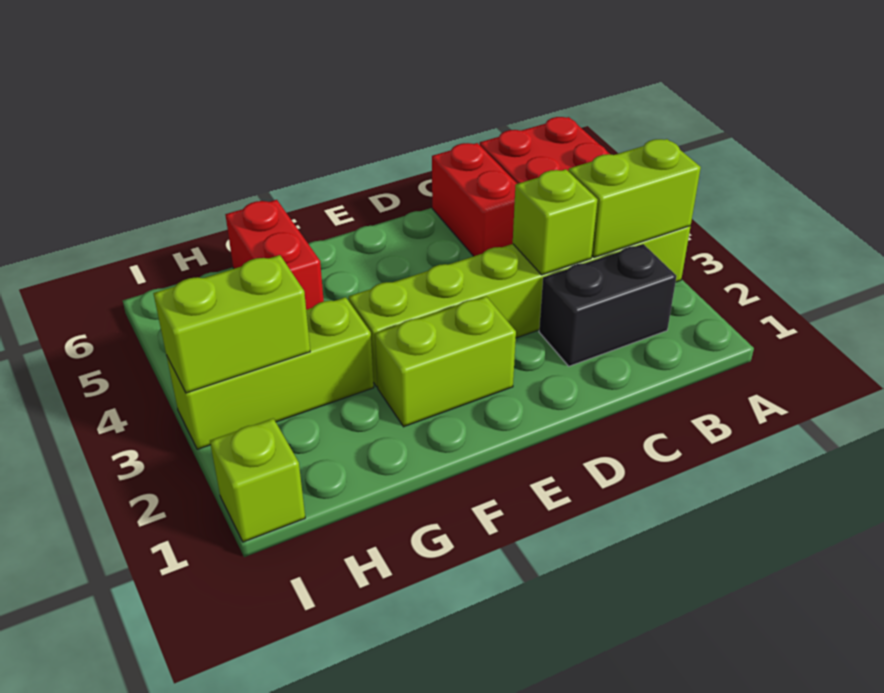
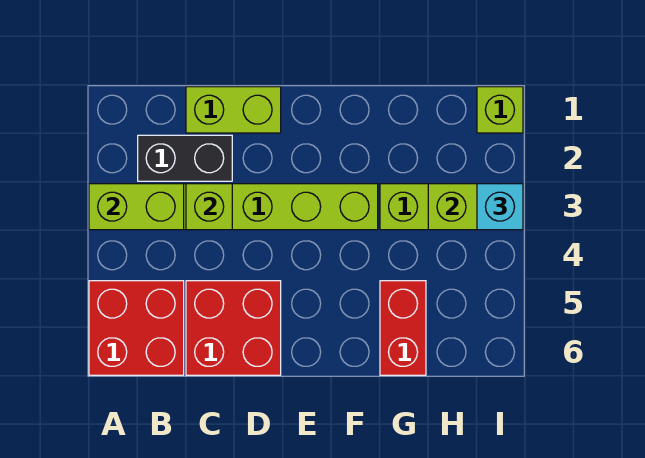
red 1x2 brick [432,143,517,256] -> red 2x2 brick [186,281,281,375]
lime 1x2 brick [375,296,516,427] -> lime 1x2 brick moved to [186,87,281,133]
none -> cyan 1x1 brick [477,184,523,230]

